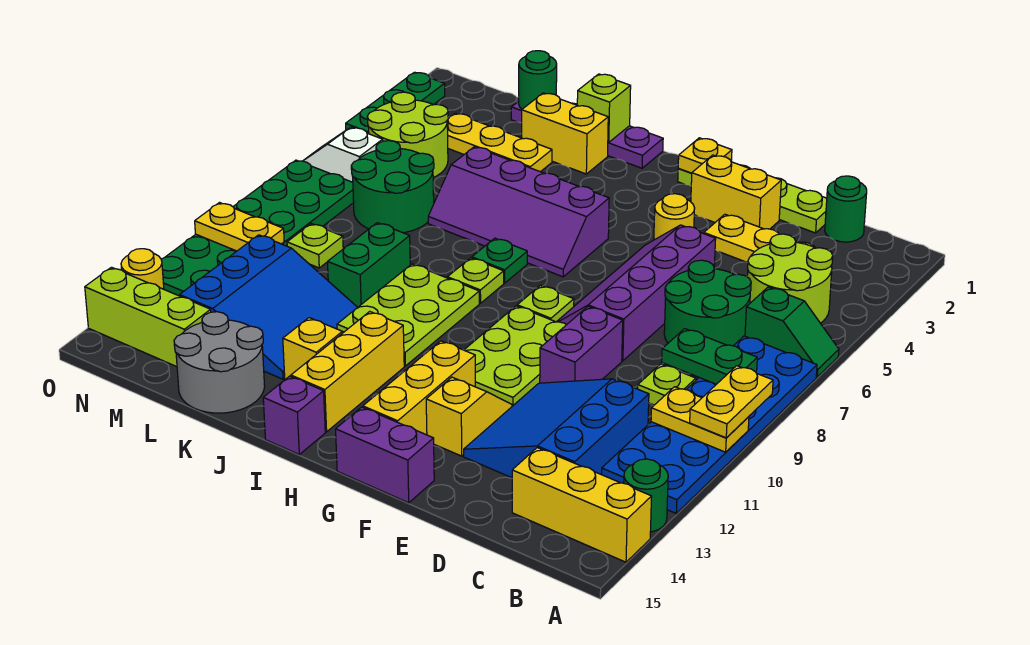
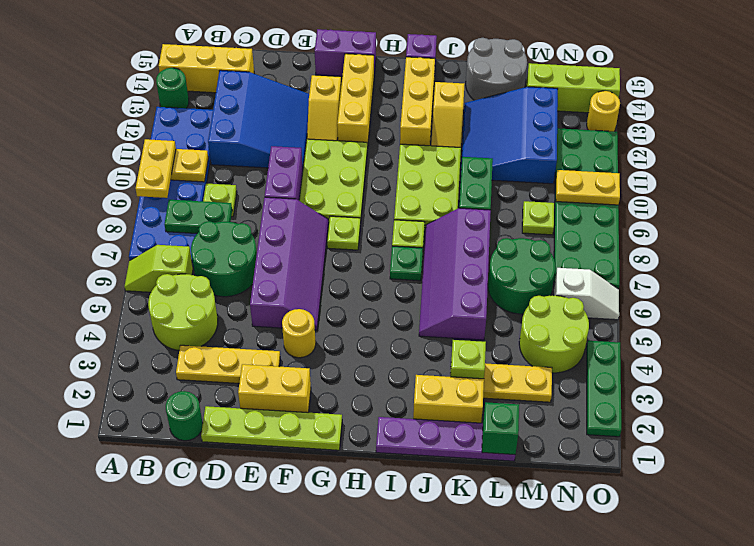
green 1x2 slope [745,287,839,377] -> lime 1x2 slope [125,245,193,292]
yellow 1x1 plate [678,138,732,173] -> none
purple 2x4 slope [428,147,609,277] -> purple 2x4 slope turned to [419,208,491,340]
lime 1x1 brick [577,74,631,142] -> lime 1x1 brick moved to [450,340,486,379]
green 1x1 round brick [519,51,557,109] -> green 1x1 brick [482,402,519,455]

